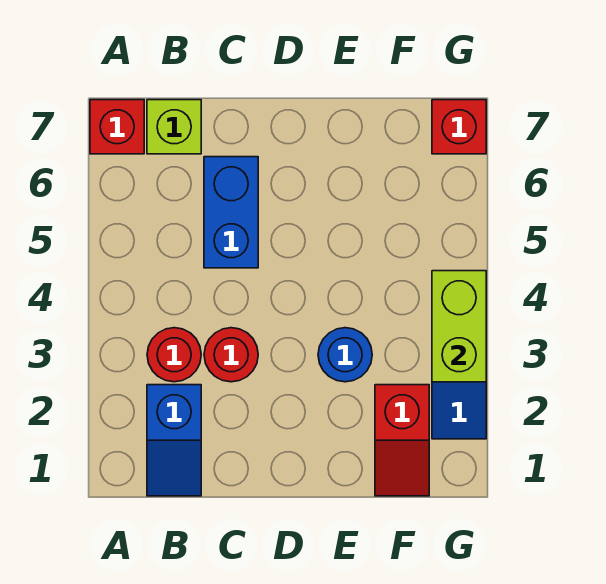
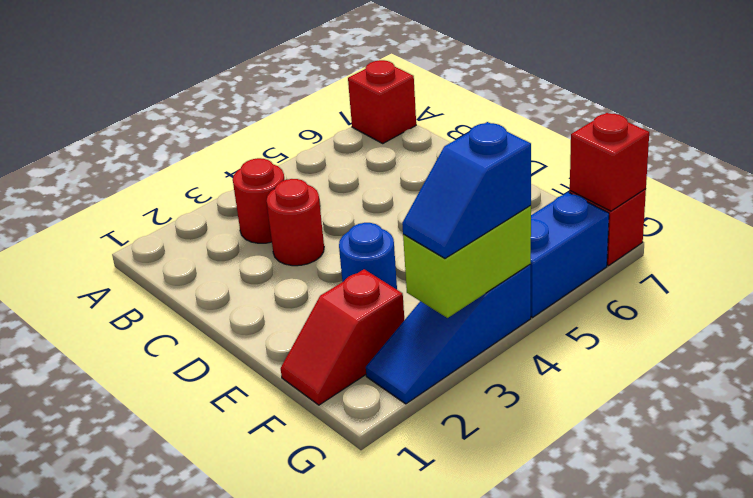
blue 1x2 slope [147,385,201,496] -> blue 1x2 slope moved to [402,122,531,258]
lime 1x1 brick [147,100,201,154] -> none
blue 1x2 brick [204,157,258,268] -> blue 1x2 brick moved to [530,192,609,318]
none -> red 1x1 brick [570,113,649,211]

